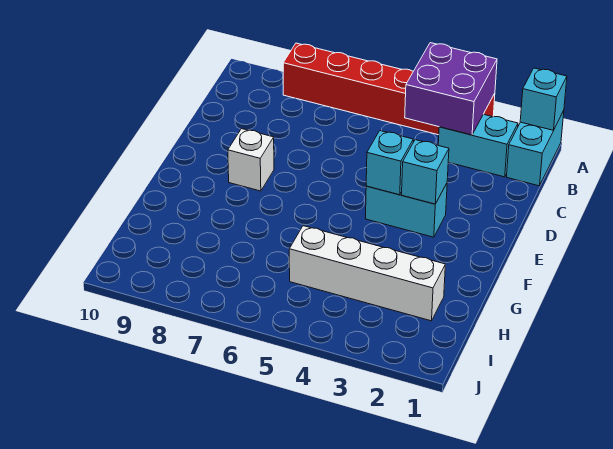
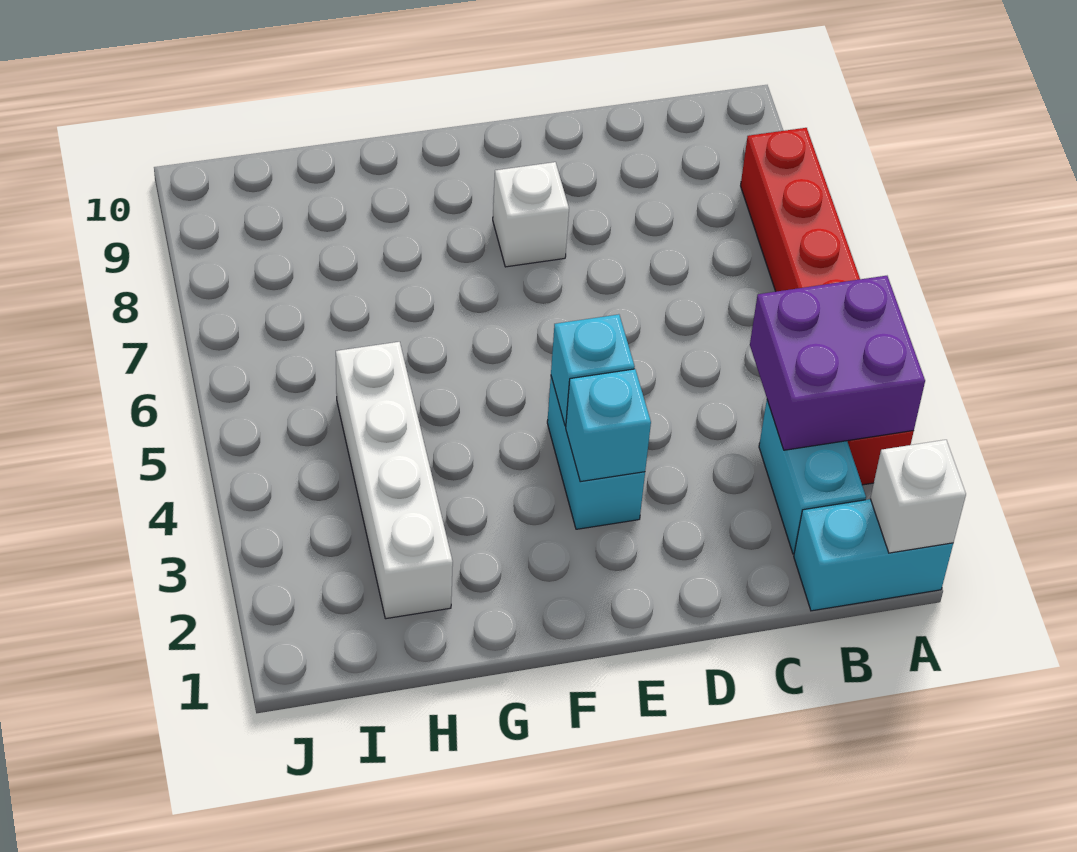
cyan 1x1 brick [520,68,567,130] -> white 1x1 brick [870,440,966,553]

